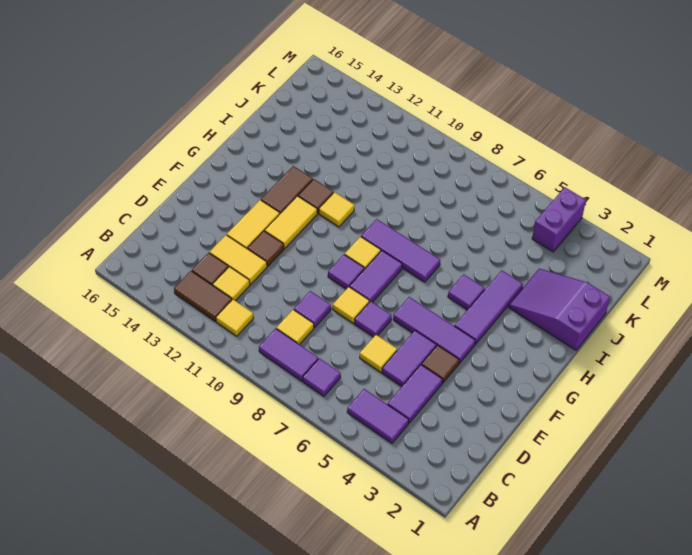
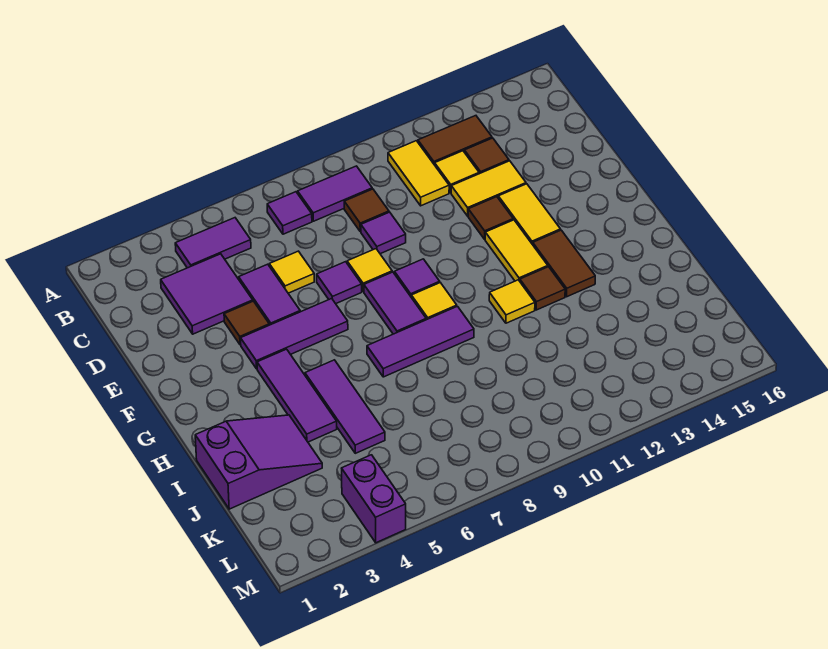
yellow 1x1 tile [216,299,253,336] -> yellow 1x2 tile [388,141,449,206]
purple 1x2 tile [388,365,443,423] -> purple 2x2 tile [161,254,253,334]
yellow 1x1 tile [276,310,314,345] -> brown 1x1 tile [344,189,389,232]
purple 1x1 tile [448,274,485,310] -> purple 1x3 tile [305,360,385,453]

